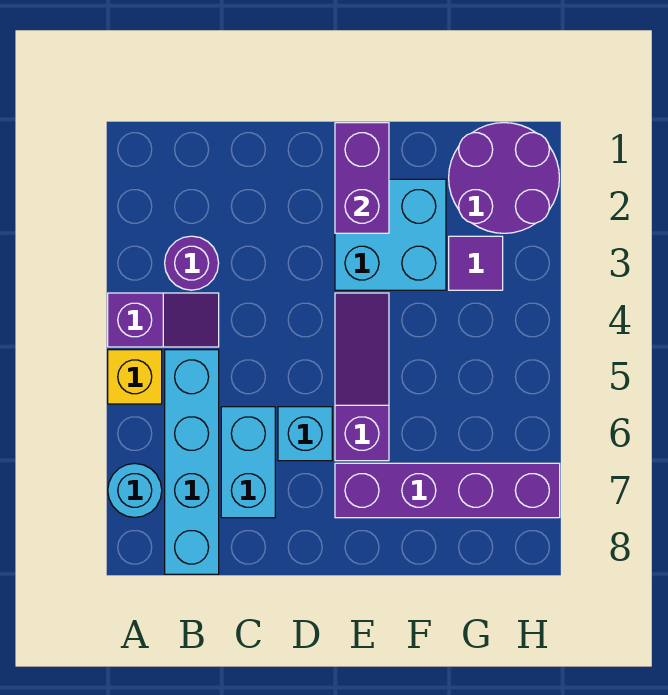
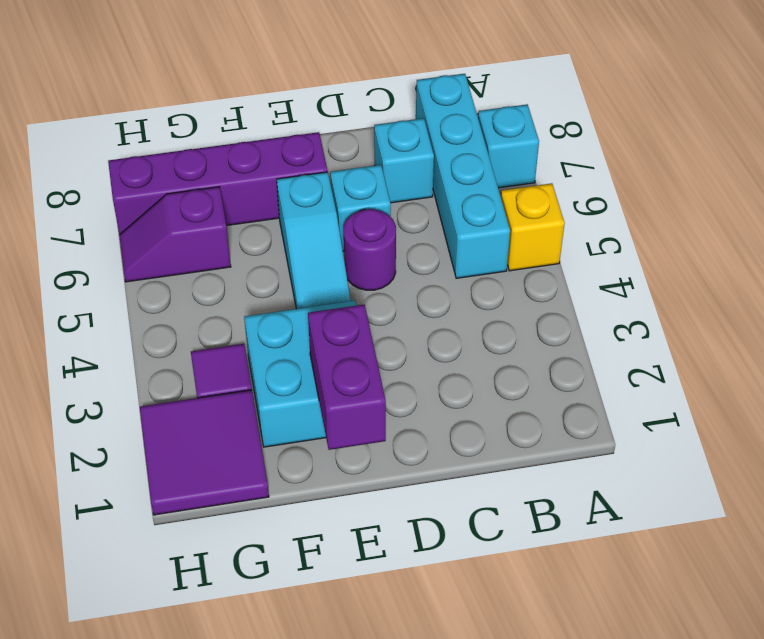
purple 1x2 slope [108,293,219,347] -> purple 1x2 slope moved to [119,187,231,282]
cyan 1x1 round brick [108,463,162,517] -> cyan 1x1 brick [478,104,539,188]
purple 1x1 round brick [165,236,219,290] -> purple 1x1 round brick moved to [344,209,396,290]
cyan 1x2 brick [221,407,275,518] -> cyan 1x1 brick [374,118,434,203]
purple 1x3 slope [335,293,389,461] -> cyan 1x3 slope [277,172,351,309]
purple 2x2 round brick [449,123,559,233] -> purple 2x2 tile [140,390,269,515]

